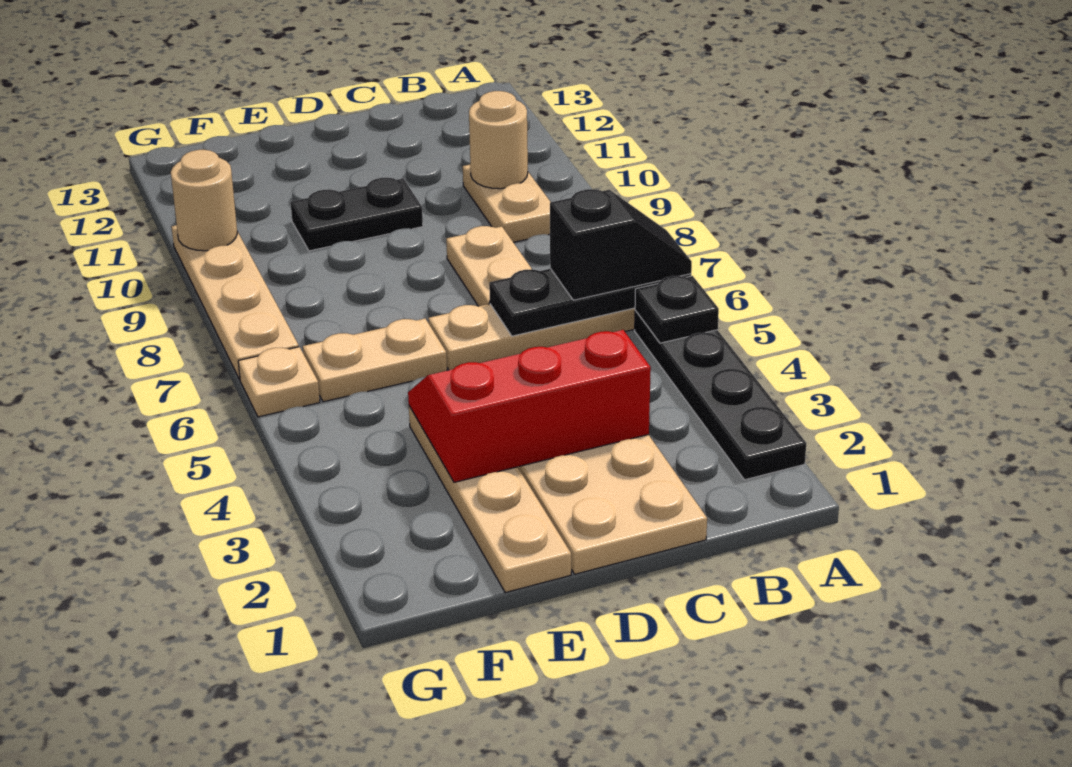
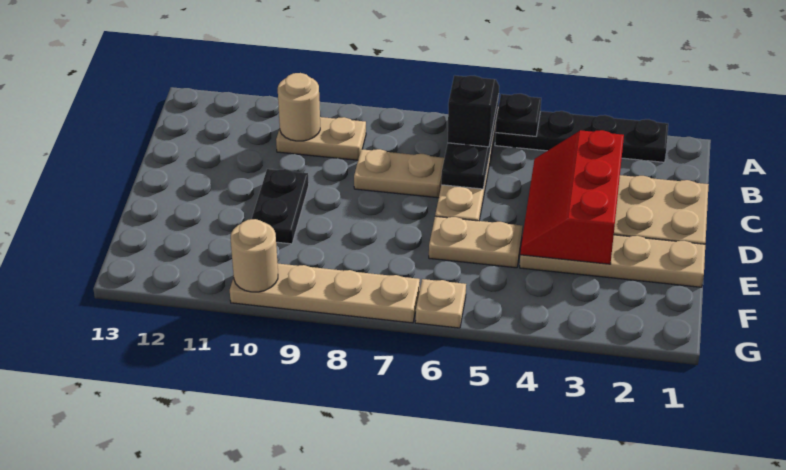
tan 1x2 plate [303,319,447,402] -> tan 1x2 plate turned to [429,216,523,268]

